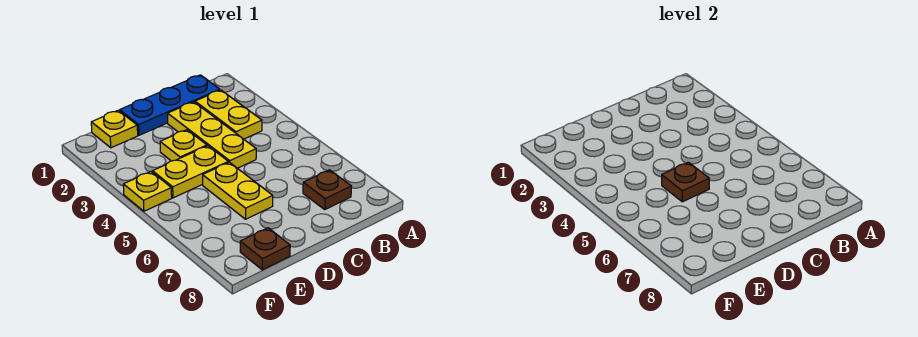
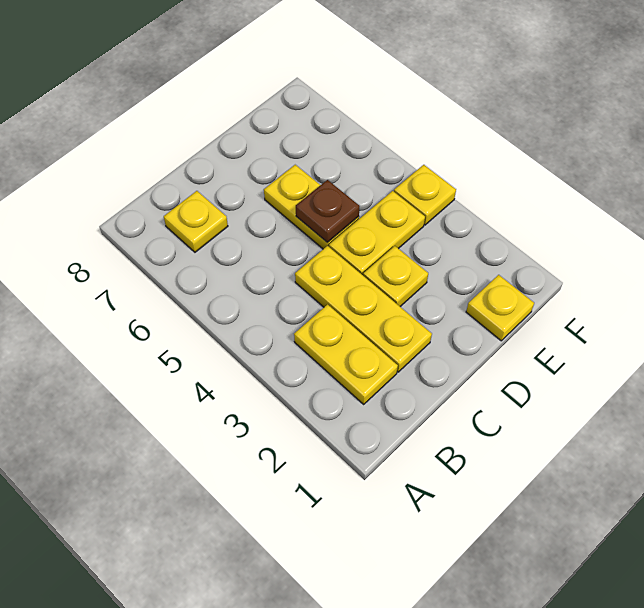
blue 1x3 plate [120,75,220,135] -> none
brown 1x1 plate [303,170,351,209] -> yellow 1x1 plate [164,191,228,252]
brown 1x1 plate [240,228,290,270] -> none

